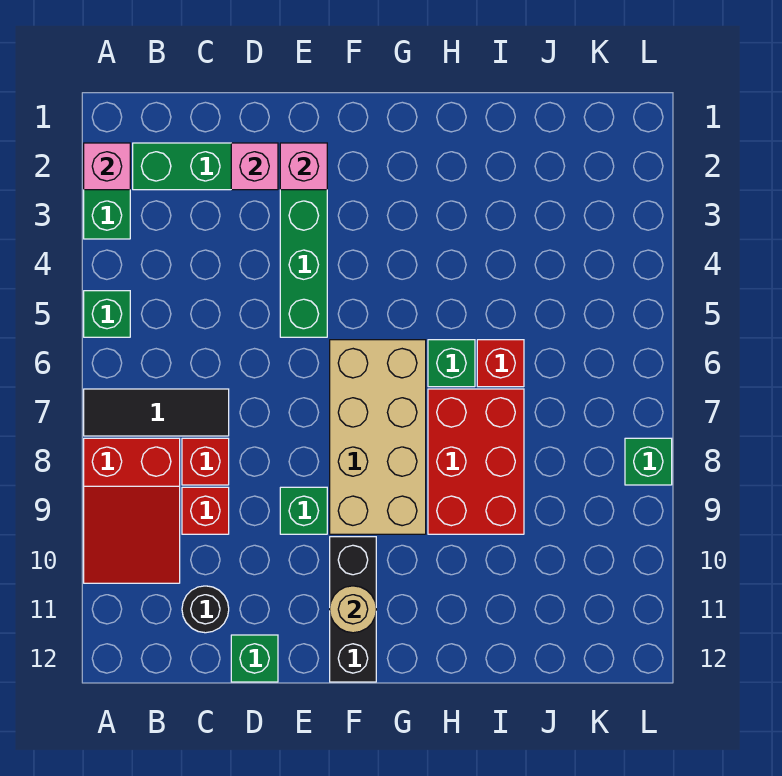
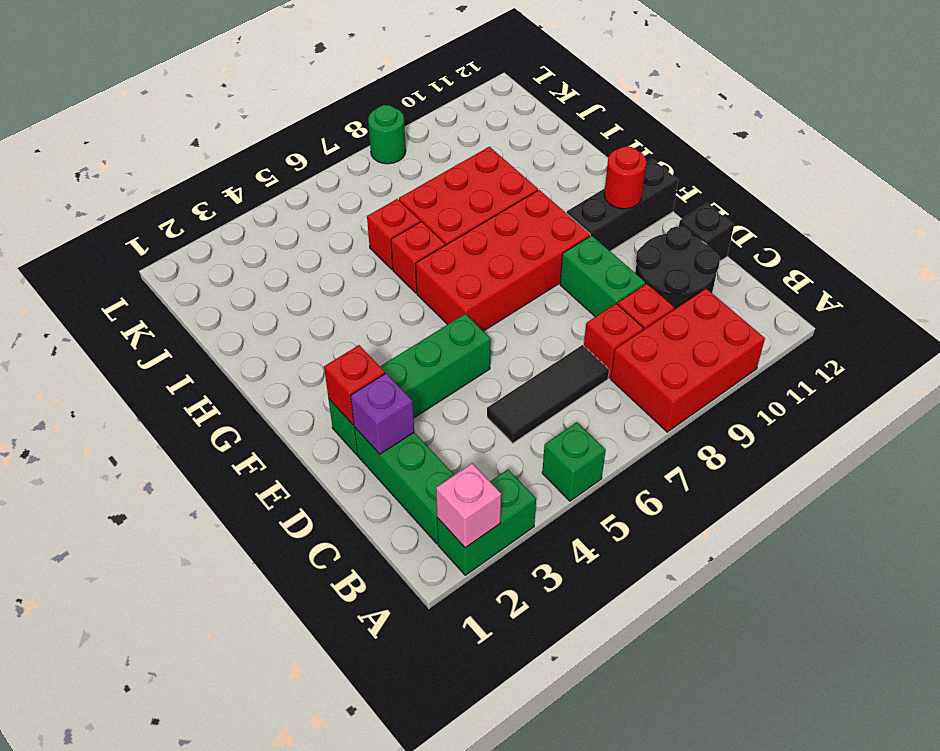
black 1x3 tile [84,389,229,436] -> black 1x3 tile turned to [487,345,609,443]
red 2x3 slope [84,438,180,583] -> red 2x3 brick [611,289,765,432]
black 1x1 round brick [182,586,229,633] -> black 2x2 round brick [635,227,720,309]
pink 1x1 brick [231,143,278,190] -> purple 1x1 brick [351,373,414,454]
green 1x1 brick [231,635,278,682] -> black 1x1 brick [679,203,734,261]
pink 1x1 brick [280,143,327,190] -> red 1x1 brick [324,345,385,425]
green 1x1 brick [280,487,327,534] -> green 1x2 brick [560,235,646,317]
tan 2x4 brick [330,340,426,534] -> red 2x4 brick [415,190,590,331]
tan 1x1 round brick [330,586,376,633] -> red 1x1 round brick [604,146,646,209]
green 1x1 brick [428,340,475,387] -> red 1x1 brick [391,222,445,293]
green 1x1 brick [625,438,672,485] -> green 1x1 round brick [368,105,406,164]

